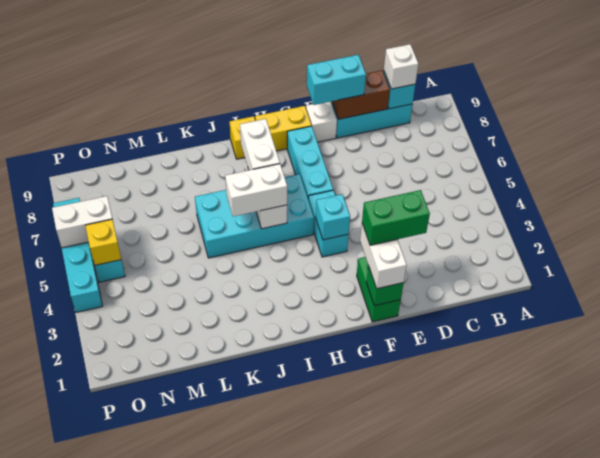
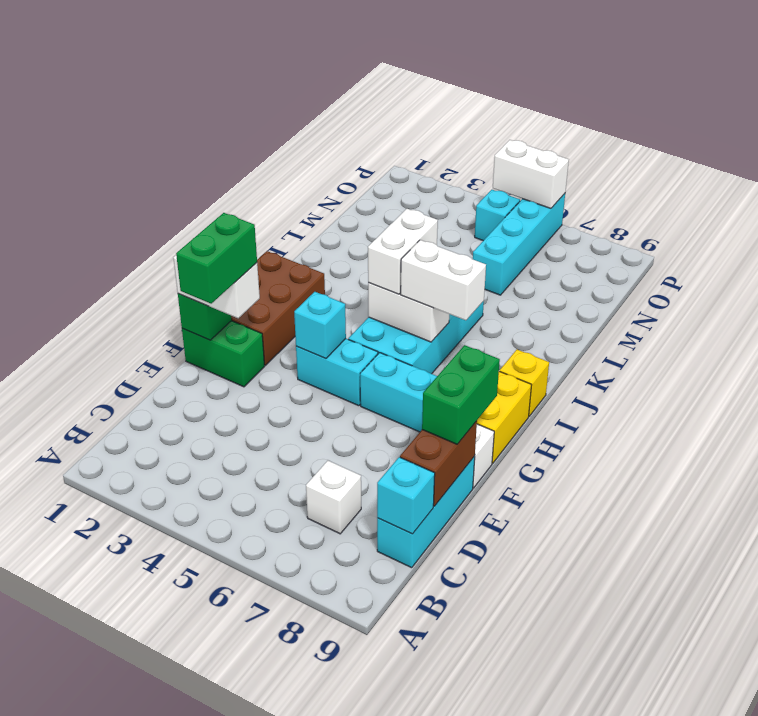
white 1x1 brick [384,44,418,89] -> white 1x1 brick moved to [306,461,361,534]
cyan 1x2 brick [307,55,366,105] -> green 1x2 brick [422,345,500,444]
none -> brown 2x3 brick [231,251,325,365]
yellow 1x1 brick [85,219,121,265] -> none
white 1x2 brick [52,196,112,248] -> white 1x2 brick turned to [493,140,569,208]
cyan 1x4 brick [53,198,102,312] -> cyan 1x4 brick turned to [473,194,565,295]

